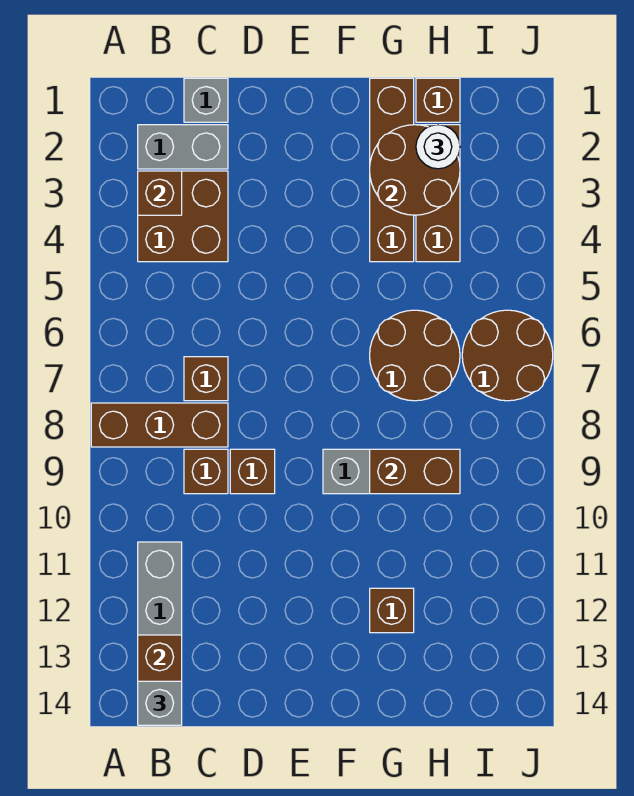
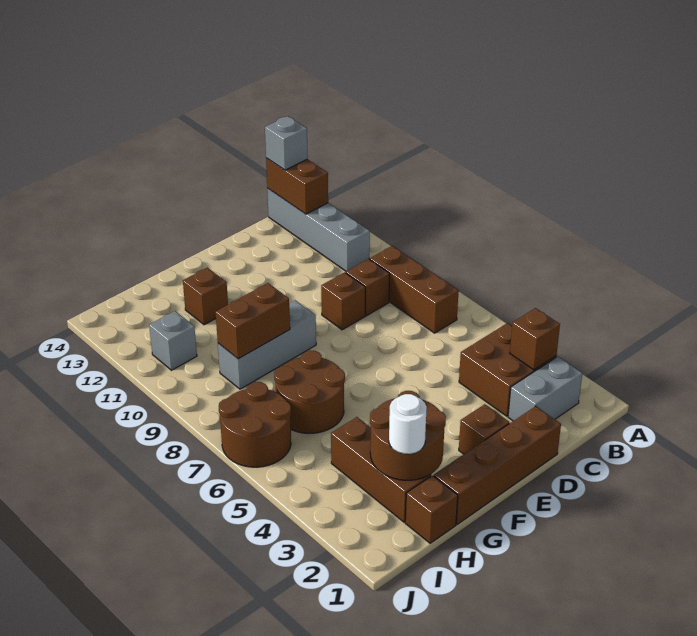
brown 1x3 brick [91,403,228,447] -> brown 1x3 brick turned to [370,246,459,333]
grey 1x1 brick [184,78,228,122] -> grey 1x1 brick moved to [149,311,197,370]
brown 1x1 brick [184,357,228,401] -> brown 1x1 brick moved to [459,404,510,454]
brown 1x4 brick [370,78,414,262] -> brown 1x4 brick turned to [434,406,561,524]

